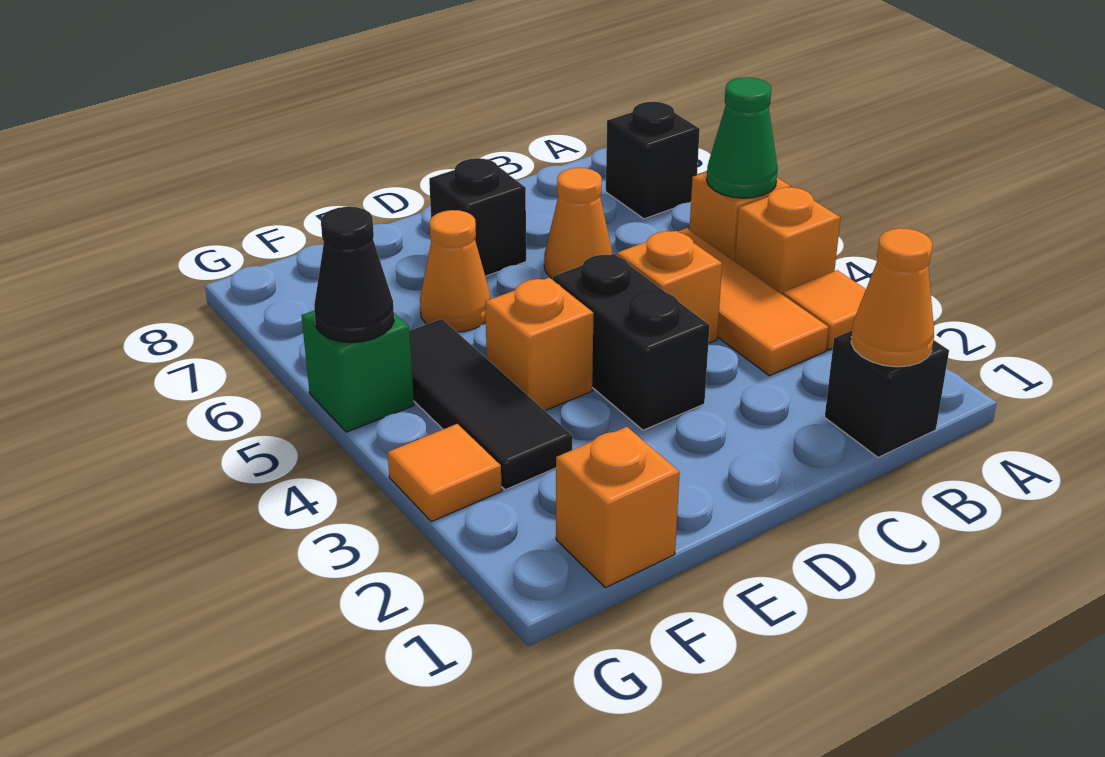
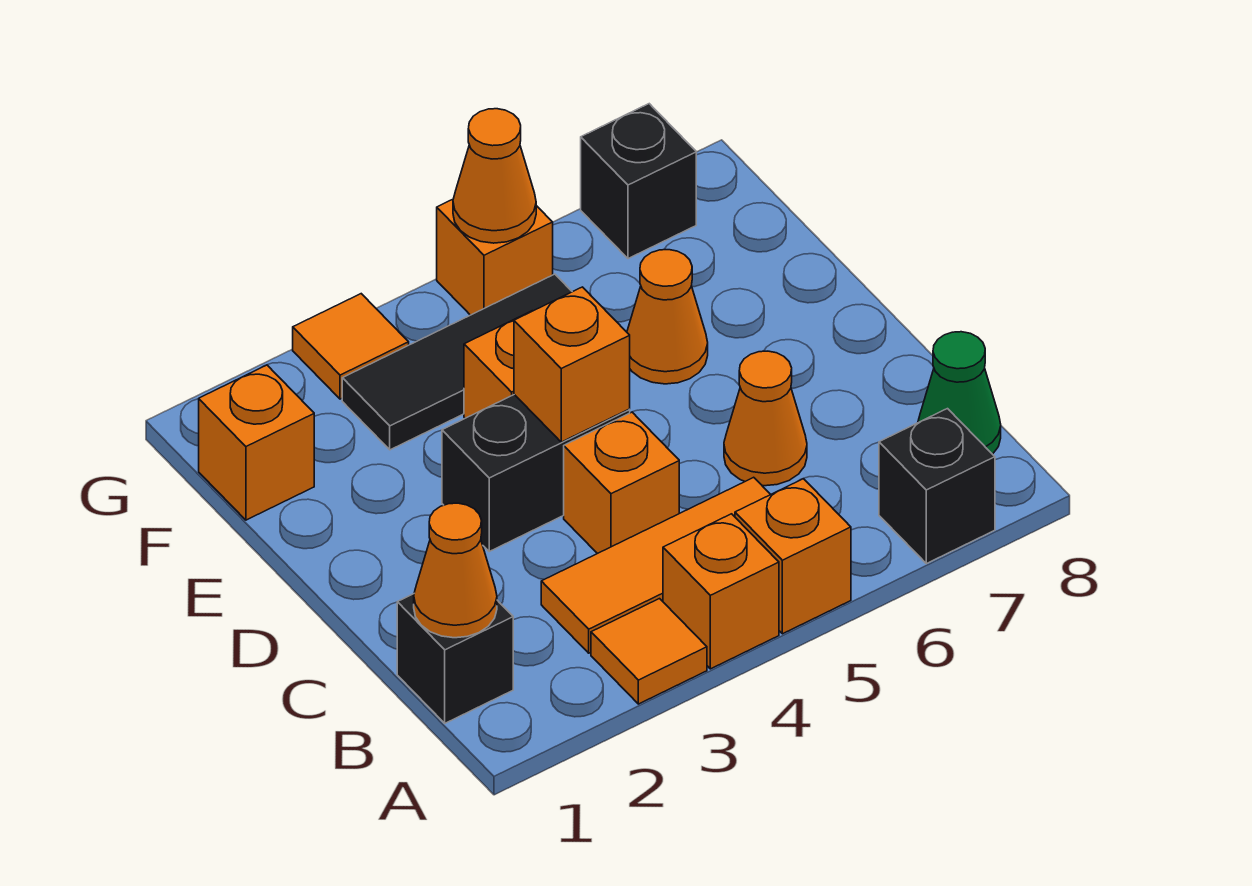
green 1x1 cone [707,77,778,198] -> green 1x1 cone moved to [918,332,1001,454]
none -> orange 1x1 brick [514,287,630,442]
black 1x1 brick [429,158,526,276] -> black 1x1 brick moved to [581,104,696,259]
green 1x1 brick [301,311,414,432] -> orange 1x1 brick [437,199,553,315]
black 1x1 cone [314,207,394,343] -> orange 1x1 cone [453,109,536,243]

